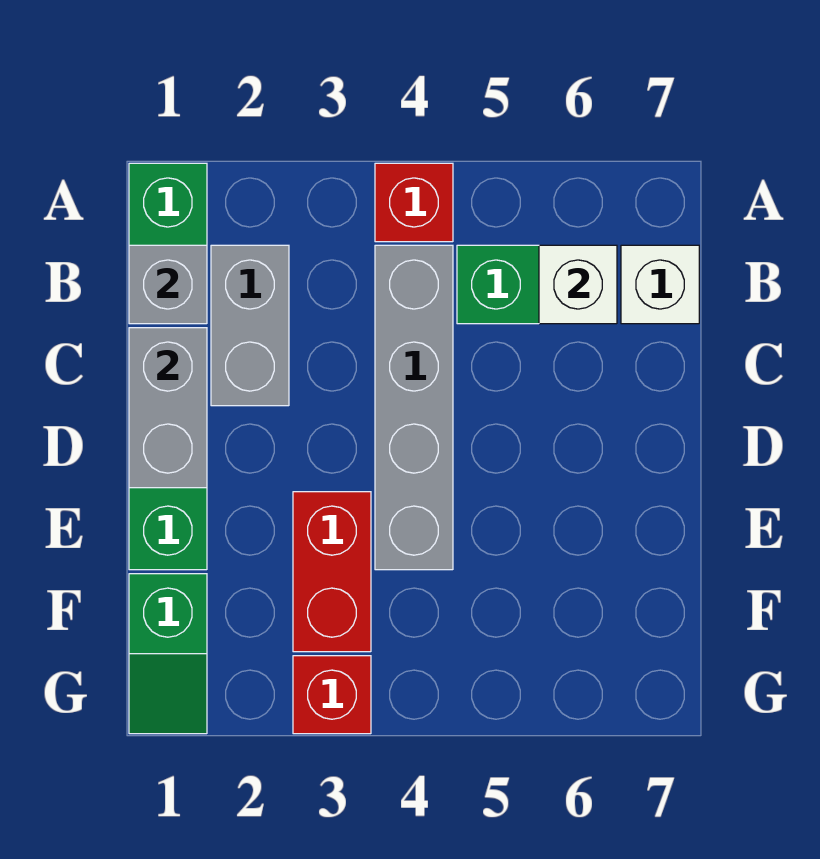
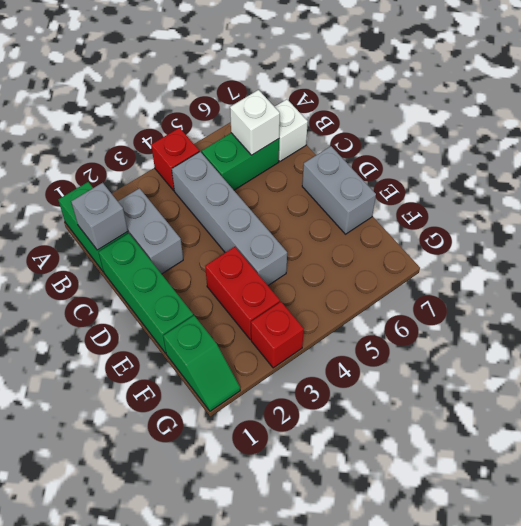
grey 1x2 brick [129,328,207,488] -> grey 1x2 brick moved to [302,146,376,234]

